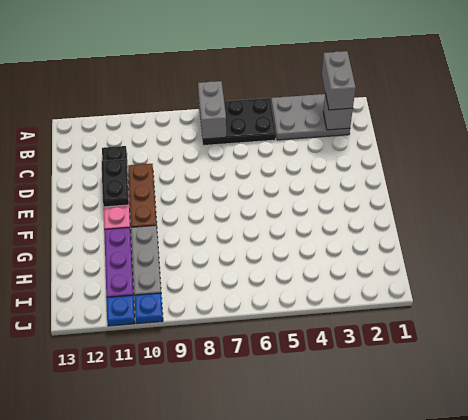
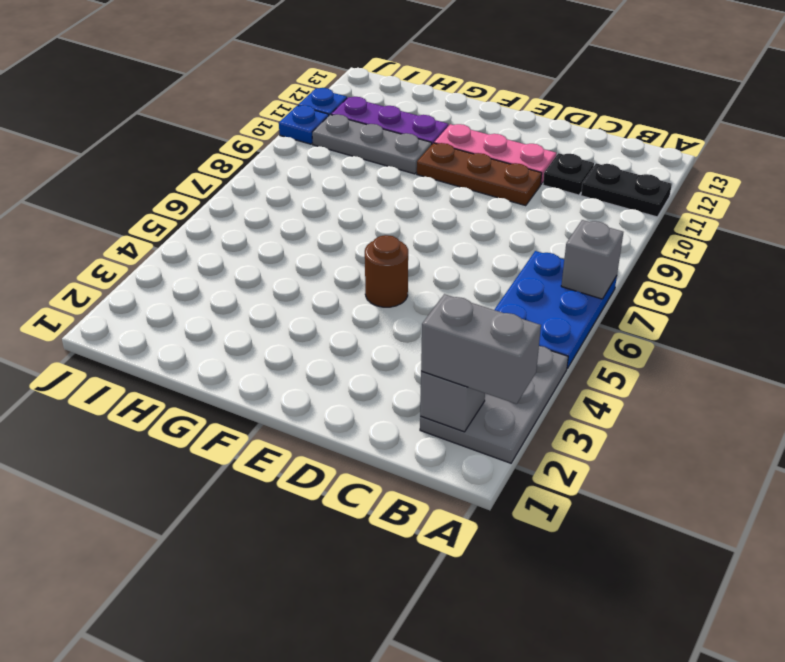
black 2x3 plate [199,98,276,146] -> blue 2x3 plate [494,251,617,369]
grey 1x2 brick [198,81,226,139] -> grey 1x1 brick [561,220,623,299]
black 1x2 plate [102,159,129,207] -> black 1x2 plate moved to [581,163,672,217]
none -> brown 1x1 round brick [365,235,408,307]

